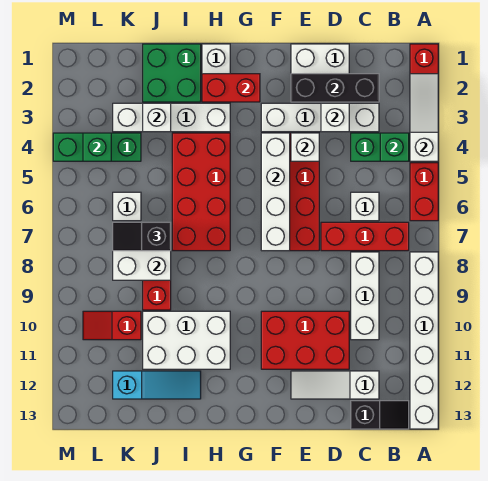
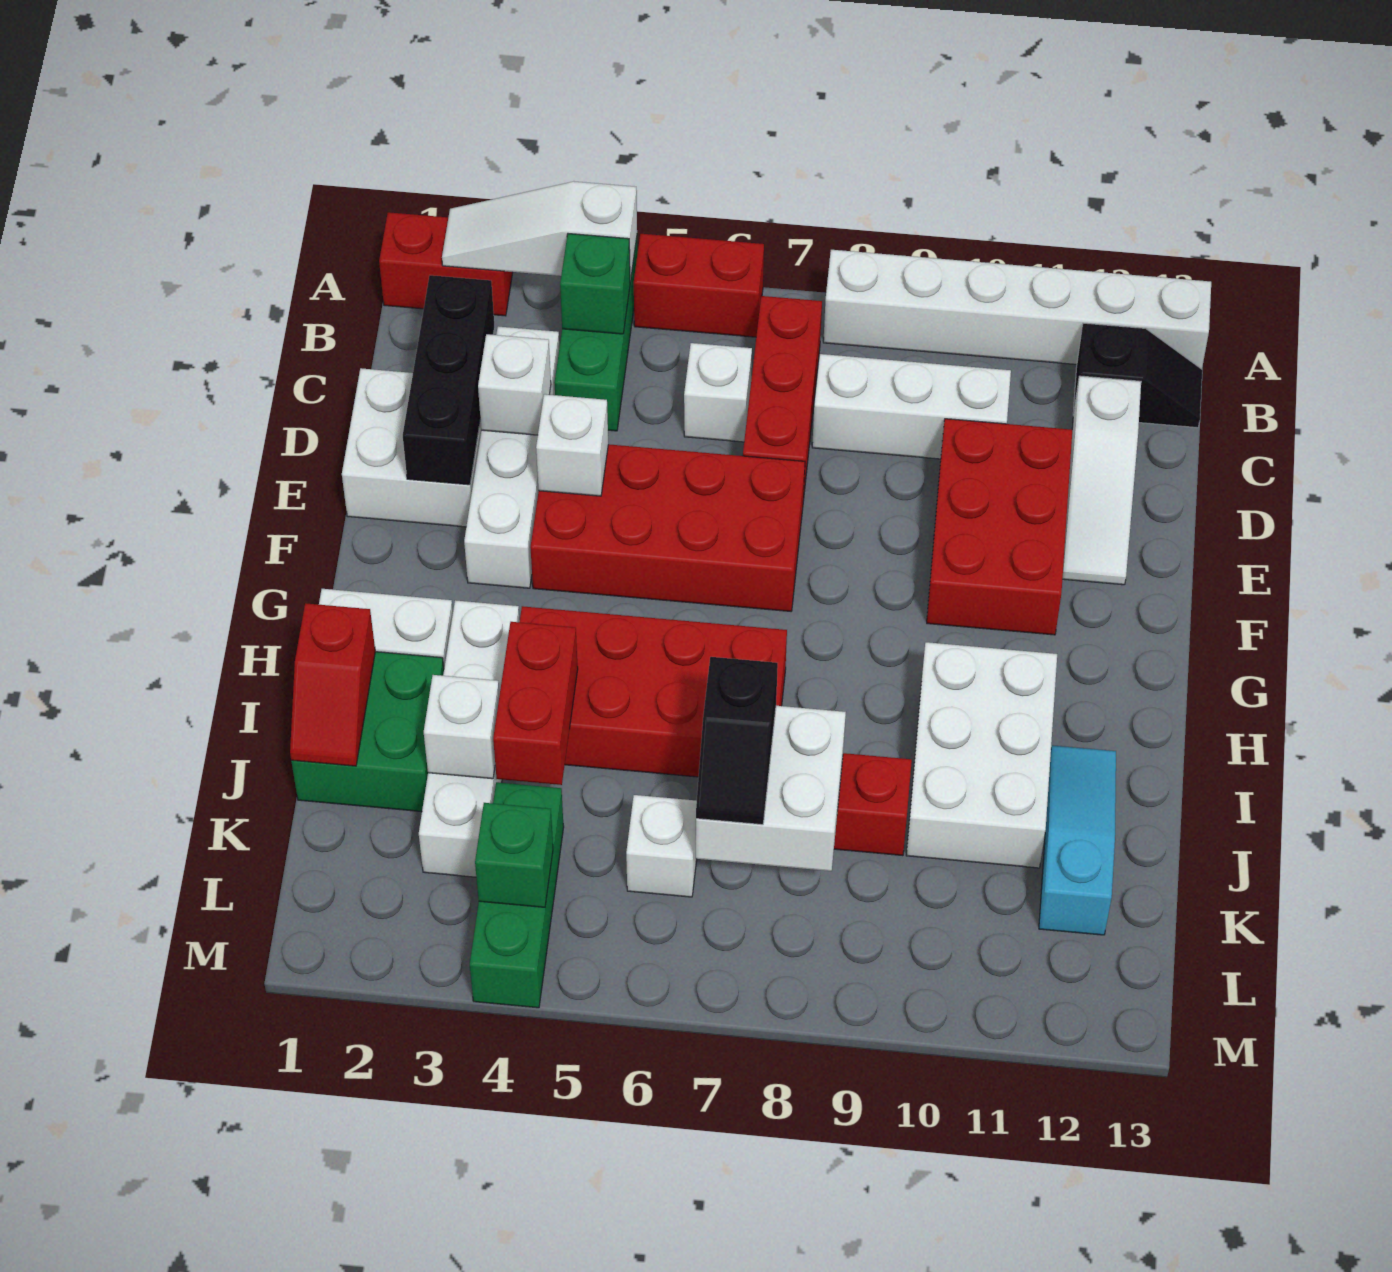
black 1x2 slope [351,401,409,429] -> black 1x2 slope turned to [1073,323,1202,428]
white 1x4 brick [261,133,290,251] -> none
red 1x2 brick [202,74,260,102] -> red 1x2 brick moved to [493,622,578,785]
red 1x2 slope [83,311,141,340] -> red 1x2 slope moved to [290,603,375,766]

